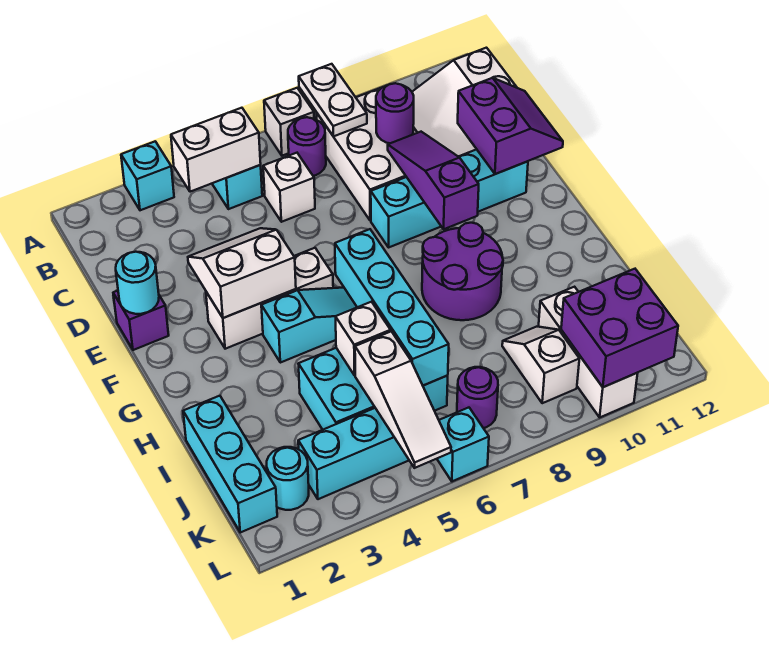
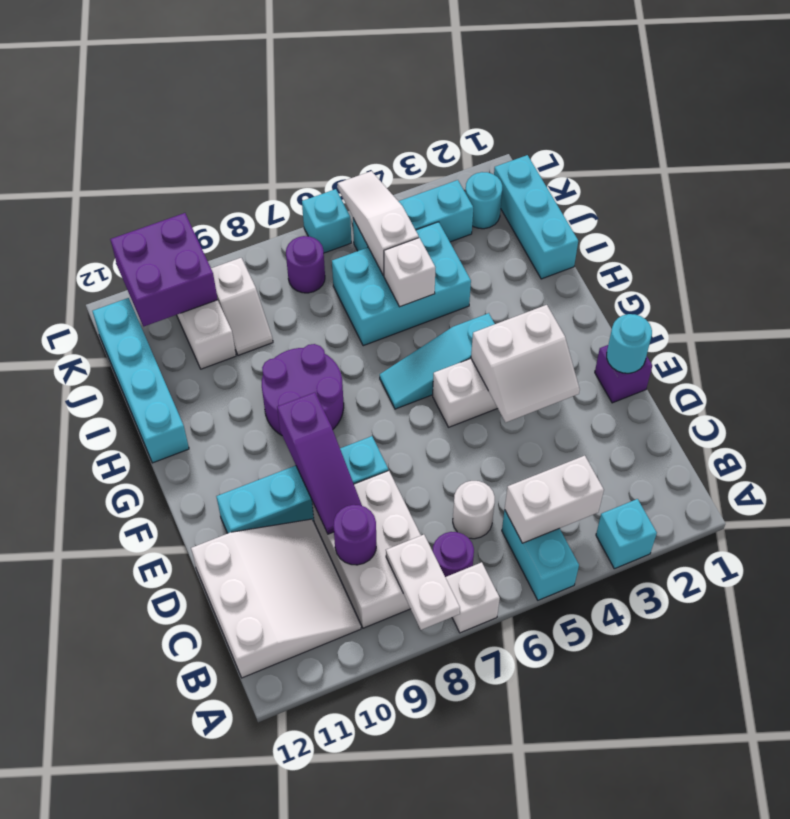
white 1x1 brick [263,153,315,222] -> white 1x1 round brick [453,481,495,539]
purple 2x2 slope [458,78,563,174] -> none
cyan 1x4 brick [335,229,449,386] -> cyan 1x4 brick moved to [92,298,189,463]

